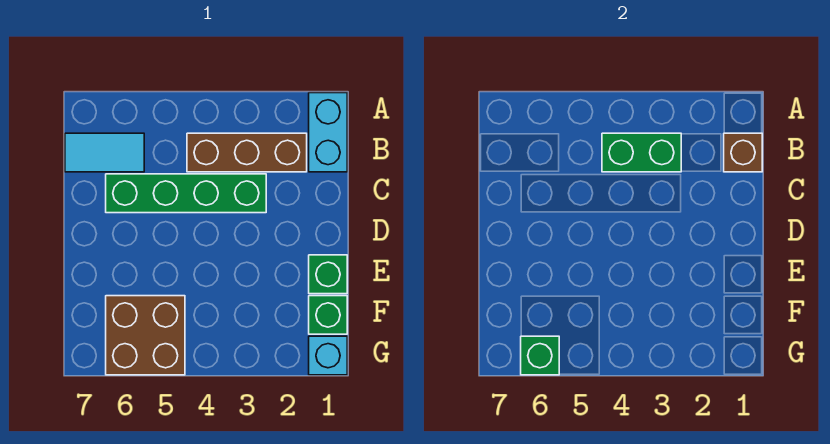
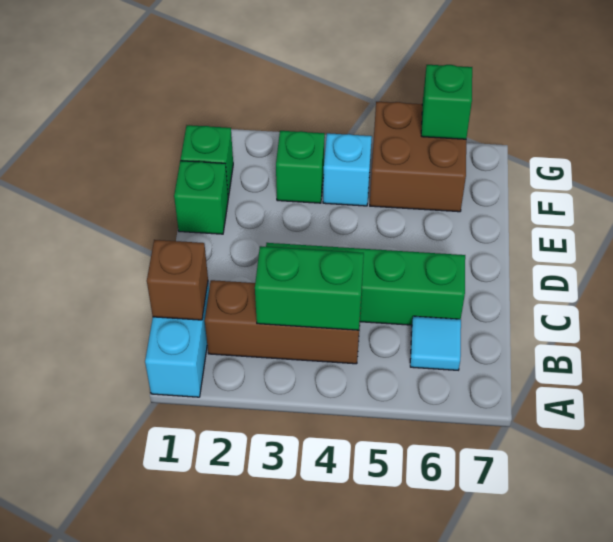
cyan 1x2 tile [65,133,144,172] -> cyan 1x1 tile [410,316,461,370]
none -> green 1x1 brick [276,131,325,203]
cyan 1x1 brick [309,336,347,375] -> cyan 1x1 brick moved to [323,133,372,206]

